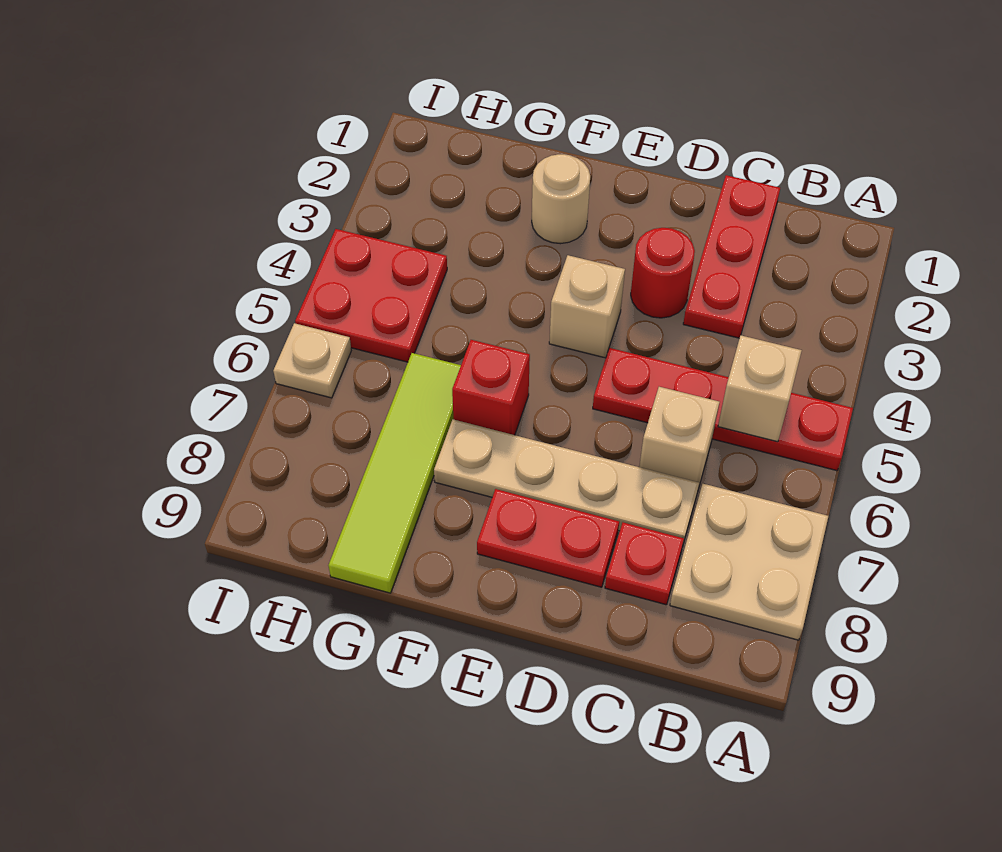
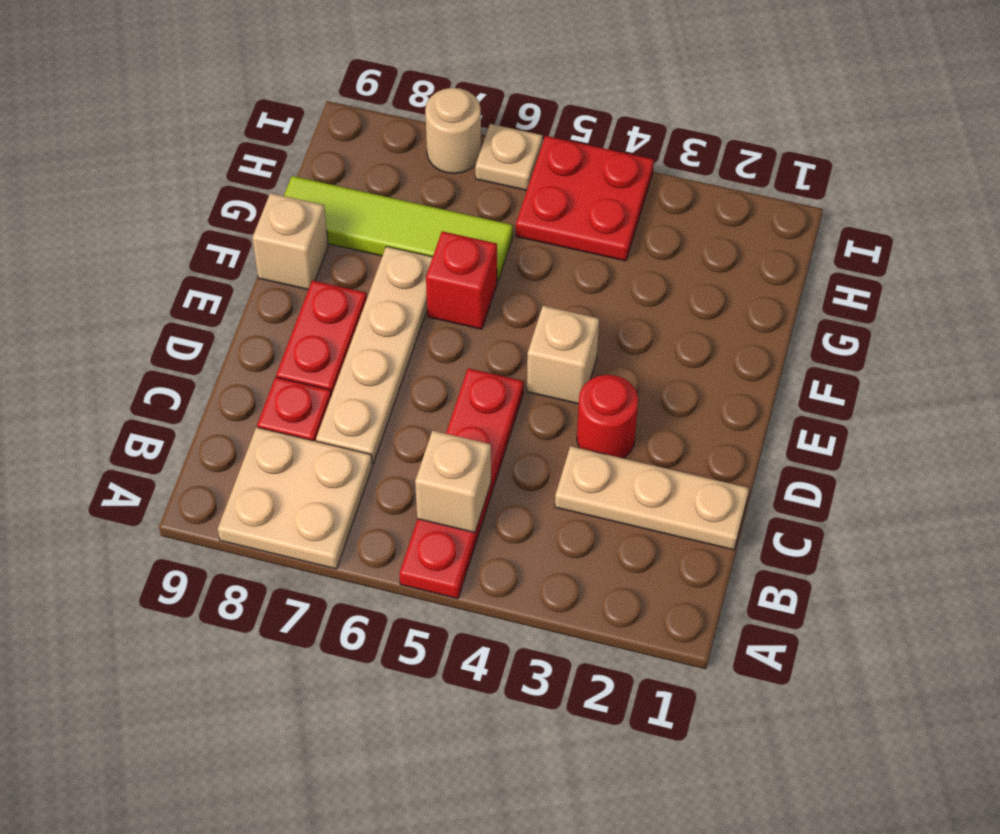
red 1x3 plate [683,175,780,338] -> tan 1x3 plate [555,446,749,550]
tan 1x1 brick [639,387,720,489] -> tan 1x1 brick moved to [252,193,328,290]
tan 1x1 round brick [532,154,590,244] -> tan 1x1 round brick moved to [425,88,481,174]

